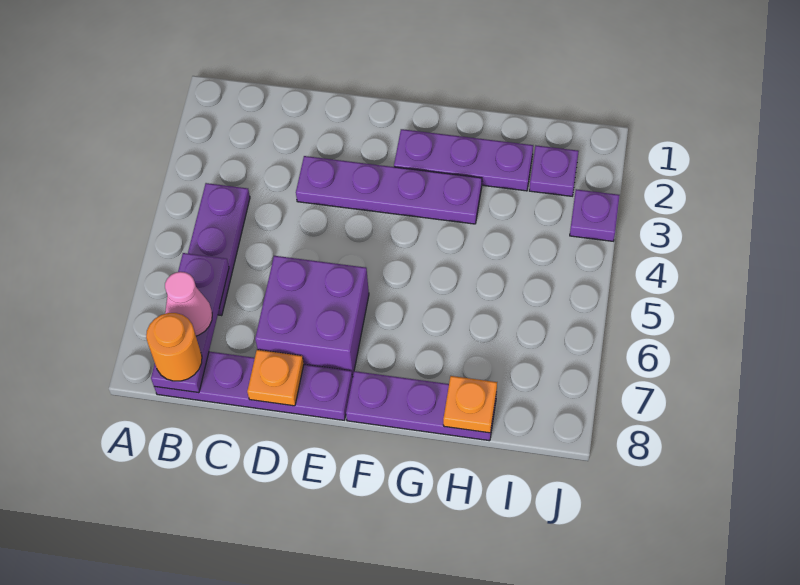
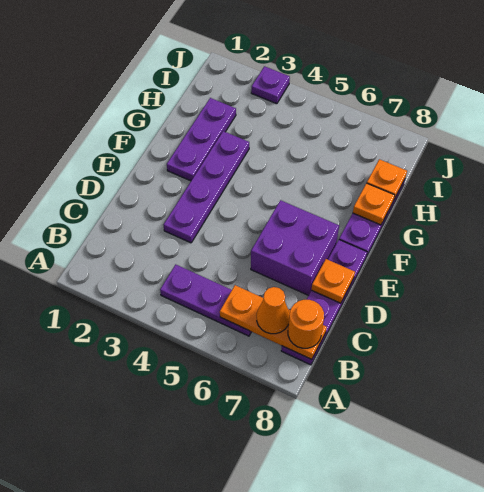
purple 1x3 plate [151,253,229,393] -> orange 1x3 plate [220,285,327,360]
pink 1x1 cone [165,272,212,336] -> orange 1x1 cone [257,287,290,334]
none -> orange 1x1 plate [353,183,395,225]
purple 1x1 plate [529,146,579,196] -> none

